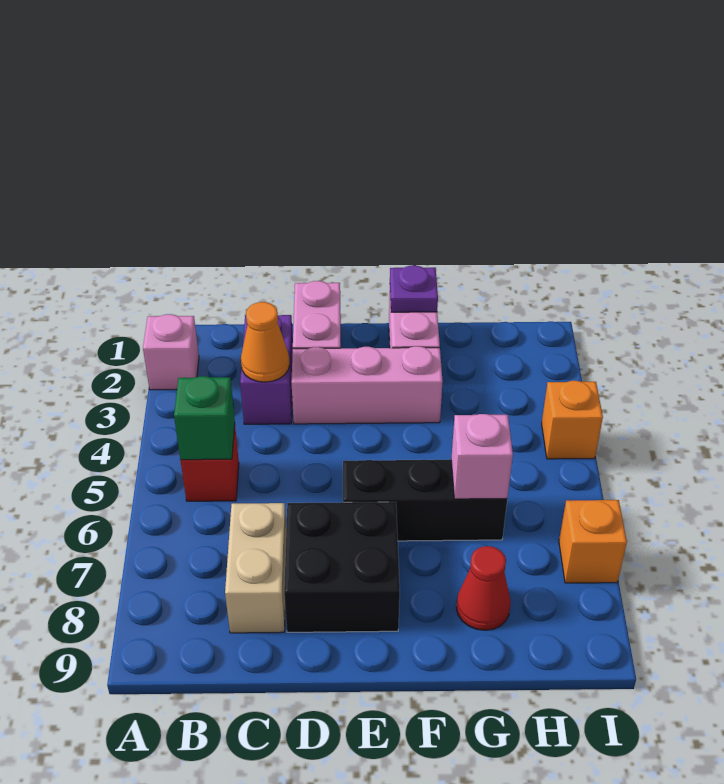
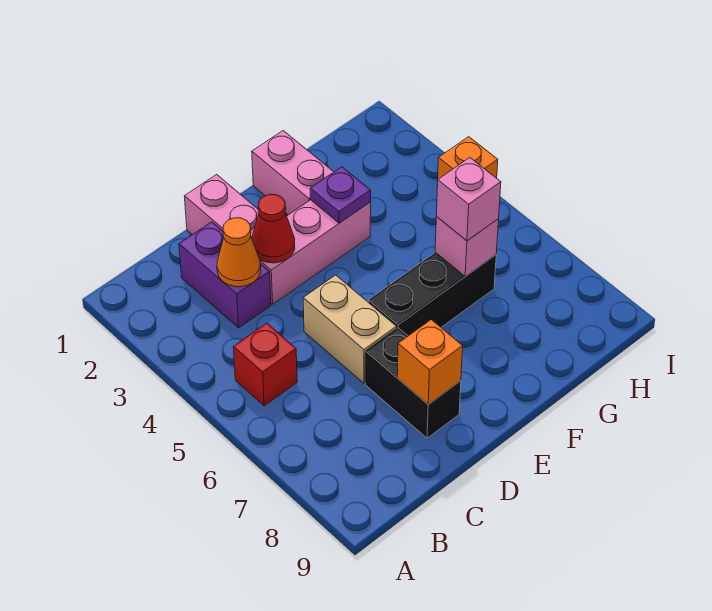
pink 1x1 brick [143,314,199,390] -> pink 1x1 brick moved to [436,158,501,241]
green 1x1 brick [174,376,235,460] -> none
tan 1x2 brick [225,503,286,633] -> tan 1x2 brick moved to [303,275,397,383]
black 2x2 brick [284,502,400,632] -> black 1x2 brick [365,328,461,438]
purple 1x1 plate [390,265,438,312] -> purple 1x1 plate moved to [310,167,371,223]
red 1x1 cone [456,546,511,630] -> red 1x1 cone moved to [252,194,295,263]
orange 1x1 brick [559,500,627,583] -> orange 1x1 brick moved to [397,320,463,404]

